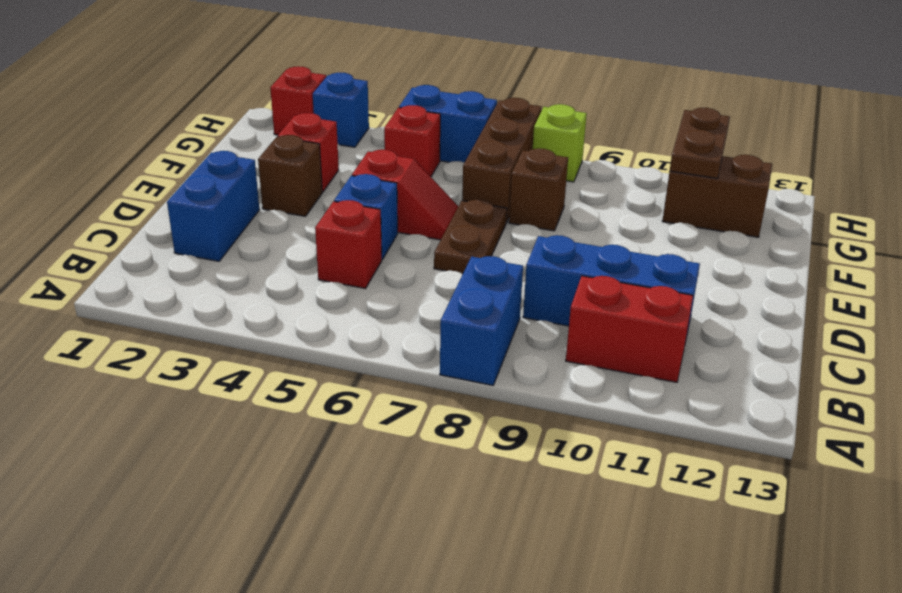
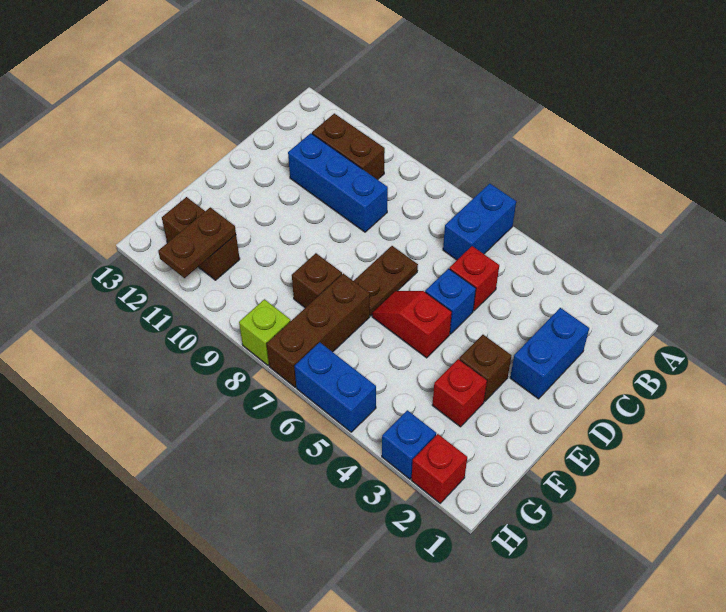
blue 1x2 brick [440,256,523,385] -> blue 1x2 brick moved to [443,183,516,260]
red 1x2 brick [566,276,693,382] -> brown 1x2 brick [312,113,385,180]
red 1x1 brick [384,105,440,177] -> none

